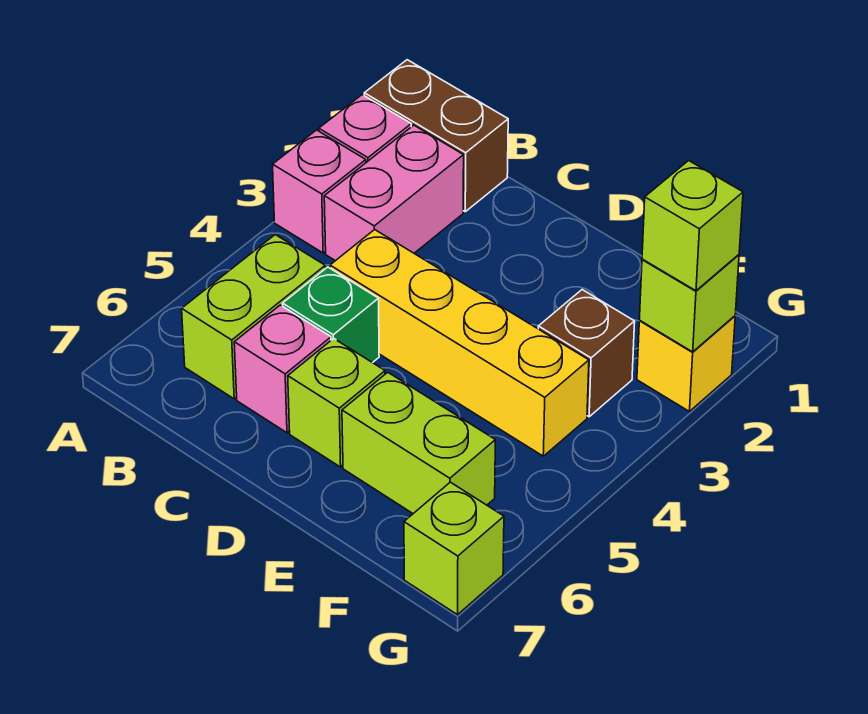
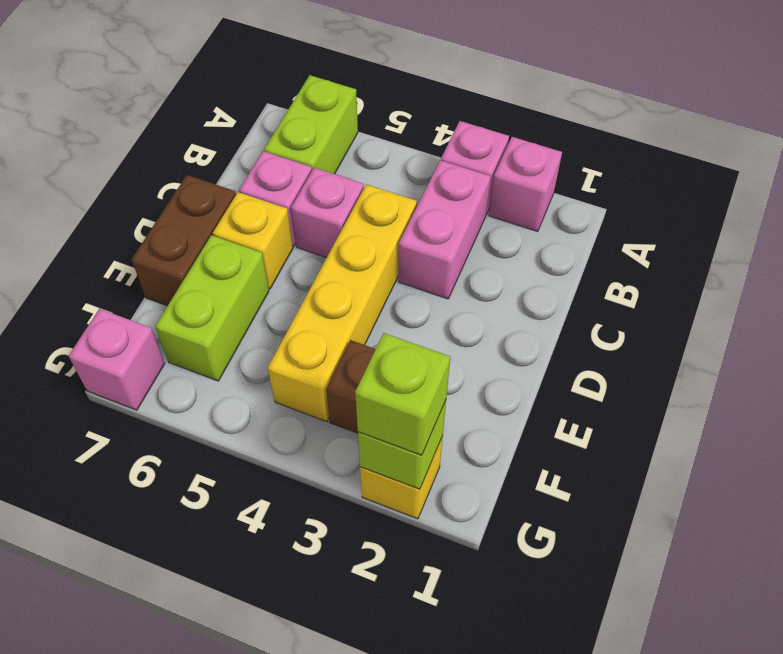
brown 1x2 brick [364,60,508,212] -> brown 1x2 brick moved to [132,175,236,306]
pink 1x2 brick [324,125,464,261] -> pink 1x2 brick turned to [398,160,491,299]
lime 1x2 brick [182,235,325,399] -> lime 1x2 brick turned to [264,75,358,174]
green 1x1 brick [283,267,379,363] -> pink 1x1 brick [291,168,364,258]
lime 1x1 brick [288,338,385,467] -> yellow 1x1 brick [213,192,293,289]
lime 1x1 brick [404,482,504,615] -> pink 1x1 brick [69,309,165,410]

